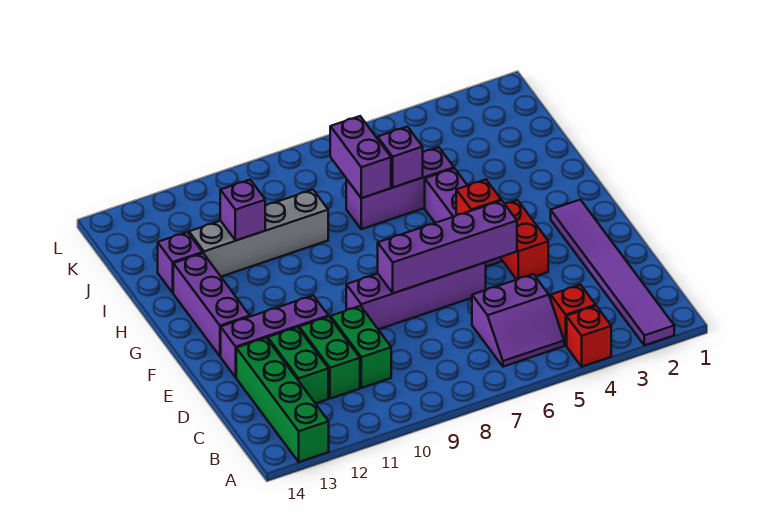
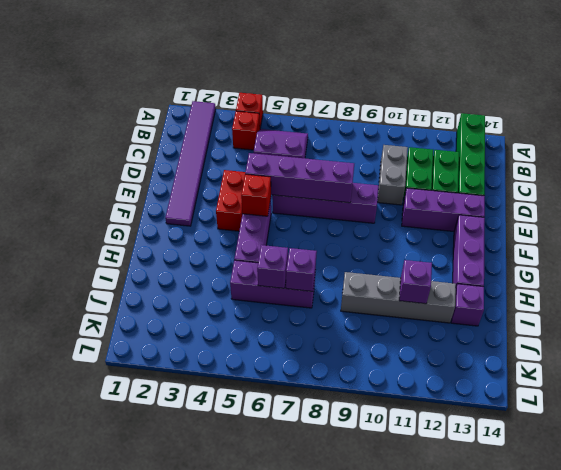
green 1x2 brick [331,306,391,388] -> grey 1x2 brick [377,145,408,205]
purple 1x2 brick [330,116,391,198] -> purple 1x1 brick [286,248,317,291]

